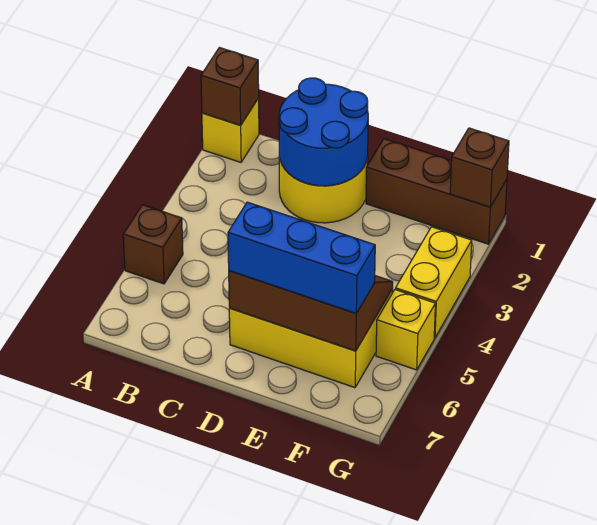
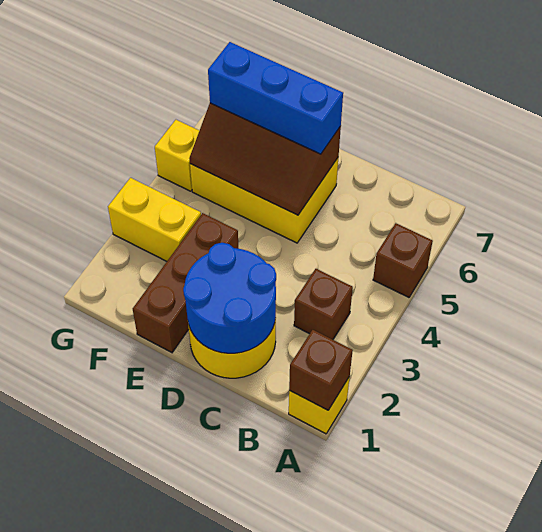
brown 1x3 brick [366,139,507,244] -> brown 1x3 brick turned to [133,213,239,352]
brown 1x1 brick [450,128,509,207] -> brown 1x1 brick moved to [294,269,353,340]
yellow 1x2 brick [395,227,472,338] -> yellow 1x2 brick turned to [108,178,201,261]

